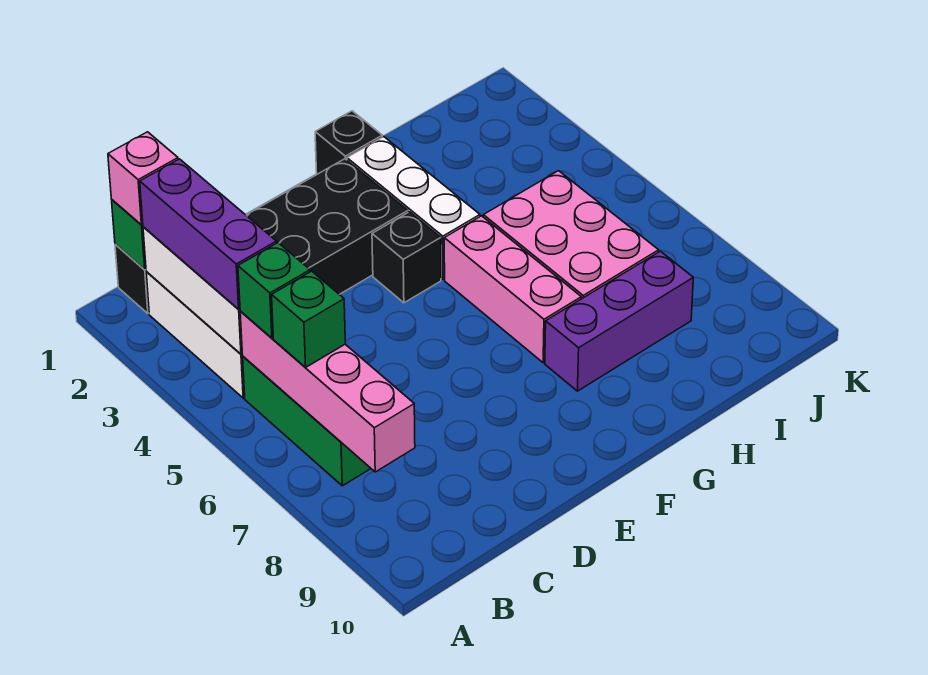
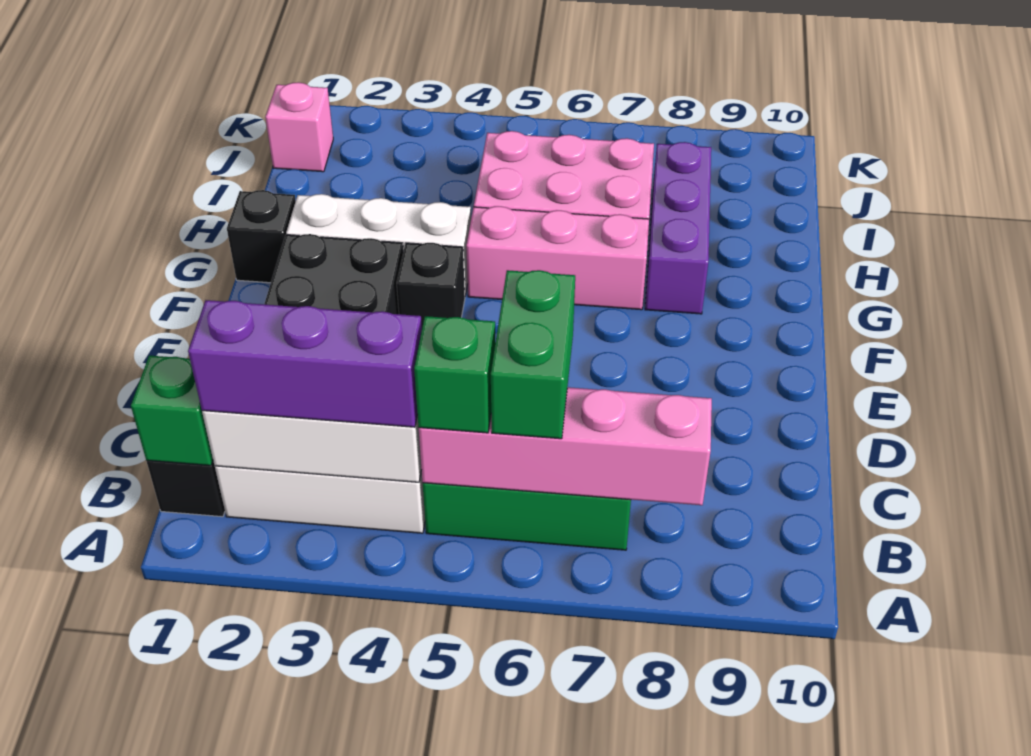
pink 1x1 brick [108,132,178,225] -> pink 1x1 brick moved to [265,82,333,172]
green 1x1 brick [272,271,345,368] -> green 1x2 brick [491,270,575,439]

